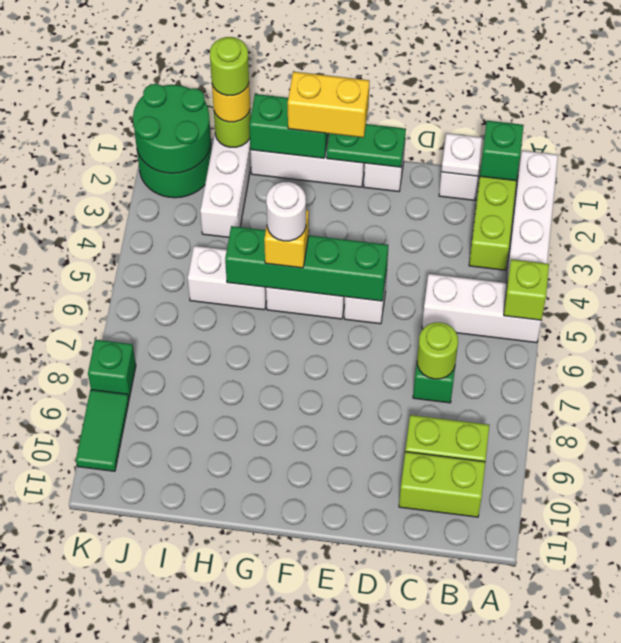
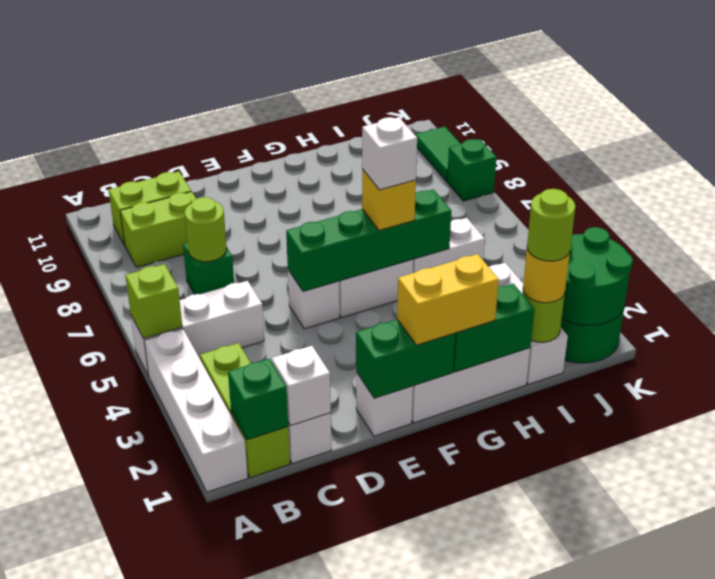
white 1x1 plate [441,133,483,176] -> white 1x1 brick [272,346,331,426]
green 1x2 plate [327,124,406,167] -> green 1x2 brick [356,319,455,398]
white 1x1 round brick [266,182,306,241] -> white 1x1 brick [362,117,417,190]

